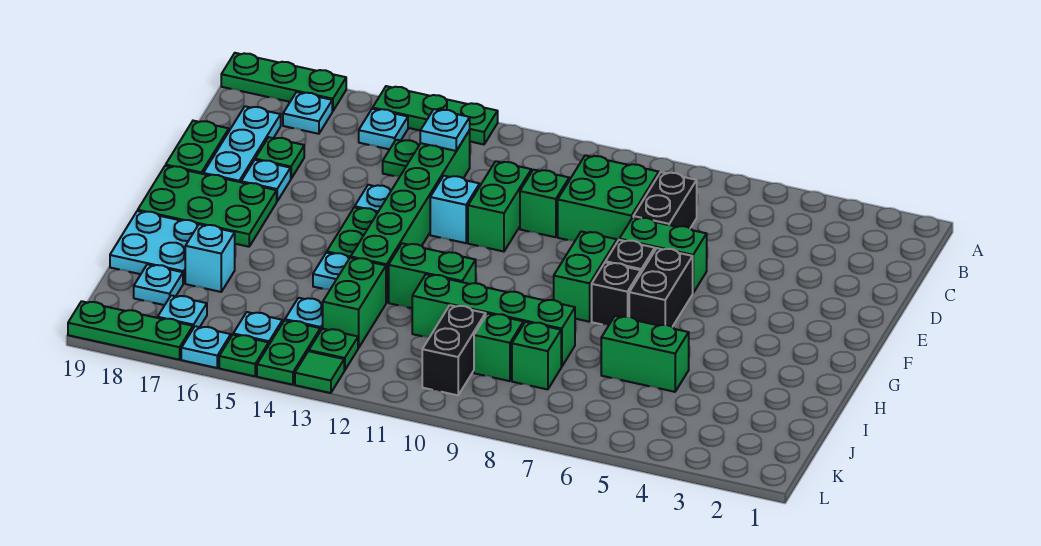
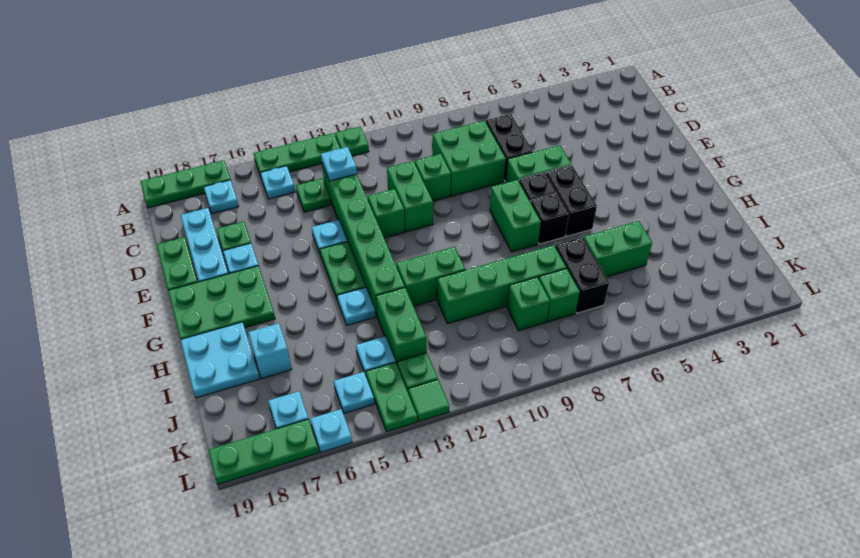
cyan 1x1 brick [430,176,480,243] -> green 1x1 brick [368,189,405,238]
black 1x2 brick [422,305,486,395] -> black 1x2 brick moved to [555,237,609,313]
cyan 1x1 plate [134,264,183,305] -> none
green 1x1 plate [219,335,269,376] -> green 1x1 plate moved to [335,127,369,156]

